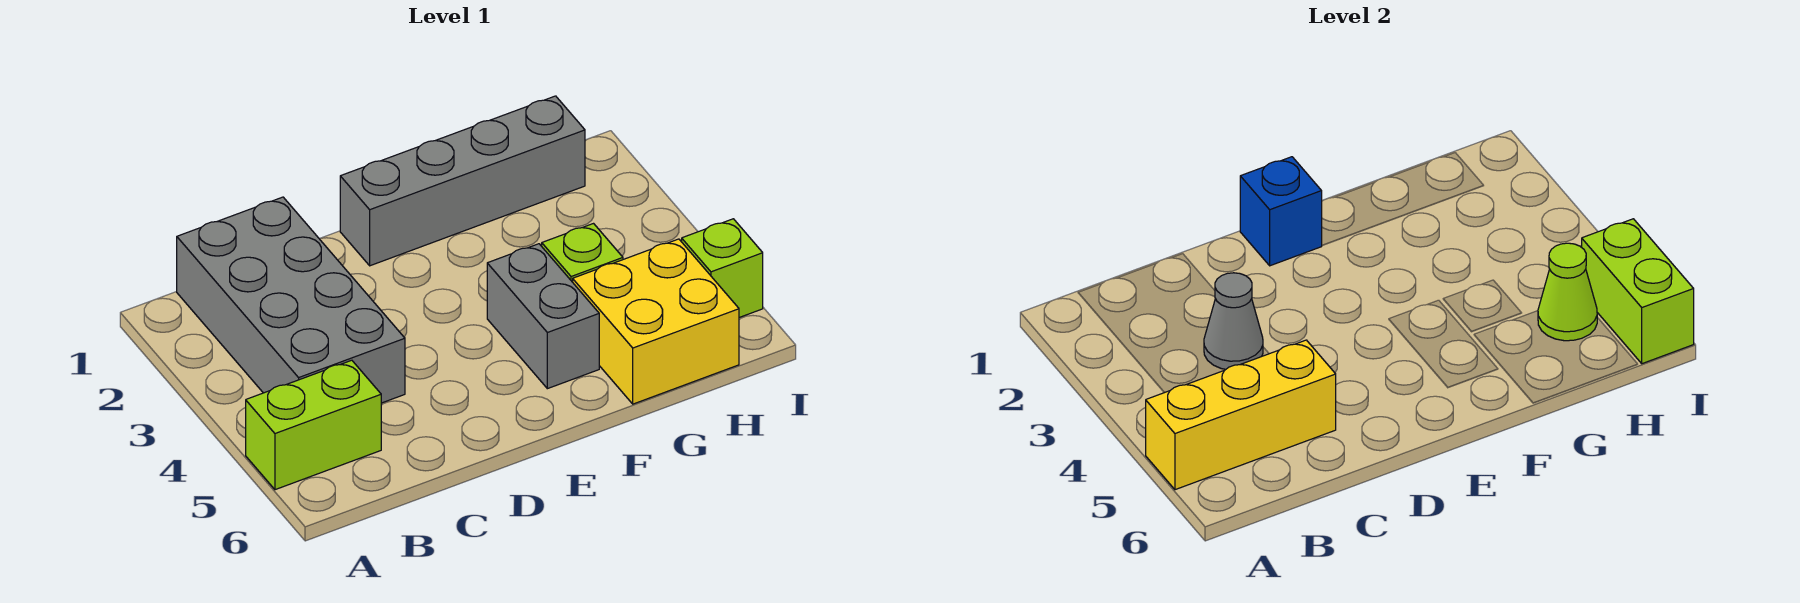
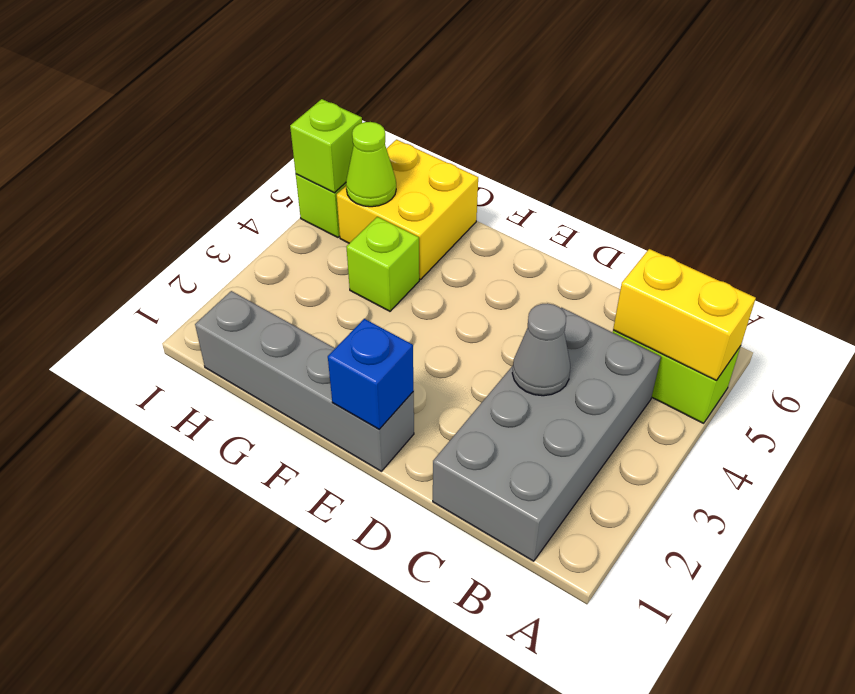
yellow 1x3 brick [1146,340,1336,490] -> yellow 1x2 brick [613,249,756,381]
grey 1x2 brick [487,244,599,389] -> none
lime 1x2 brick [1582,219,1694,364] -> lime 1x1 brick [290,99,362,193]

